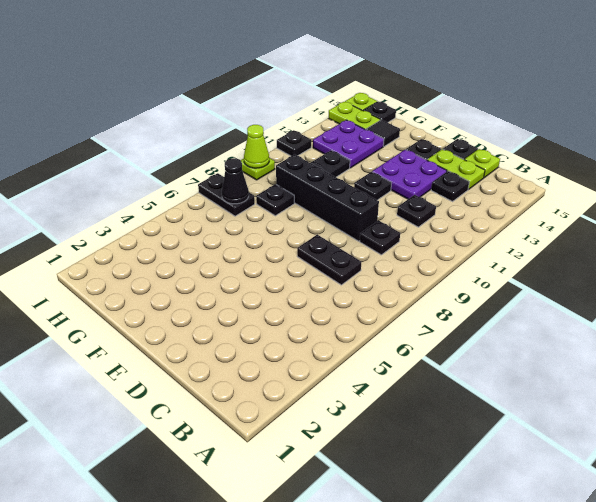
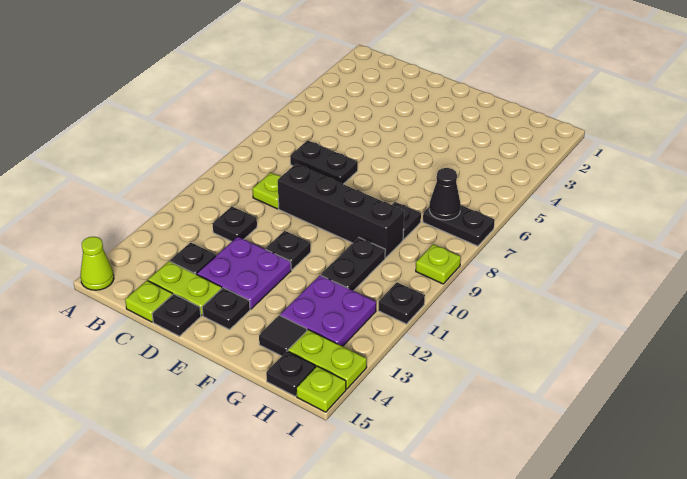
black 1x1 plate [360,221,400,255] -> lime 1x1 plate [252,173,281,209]
lime 1x1 cone [244,125,269,168] -> lime 1x1 cone moved to [80,237,114,290]

